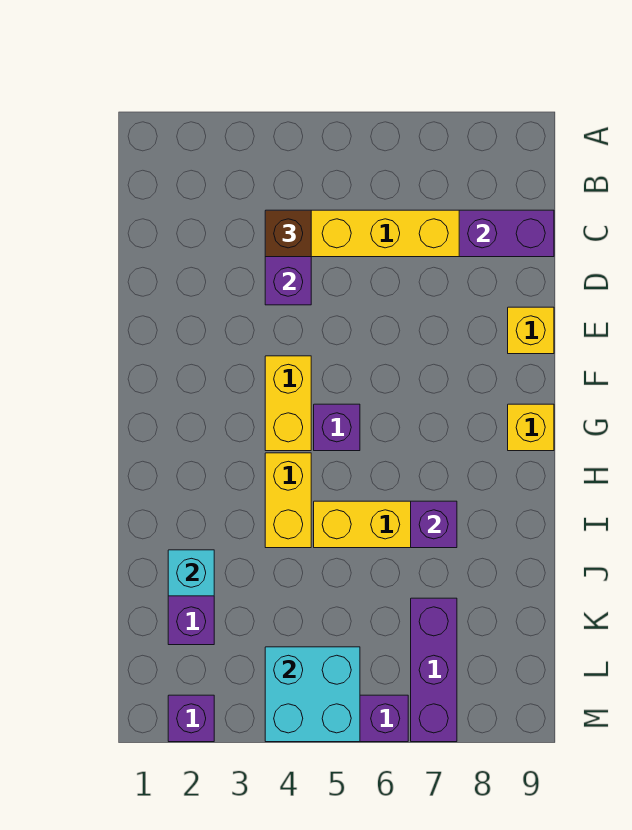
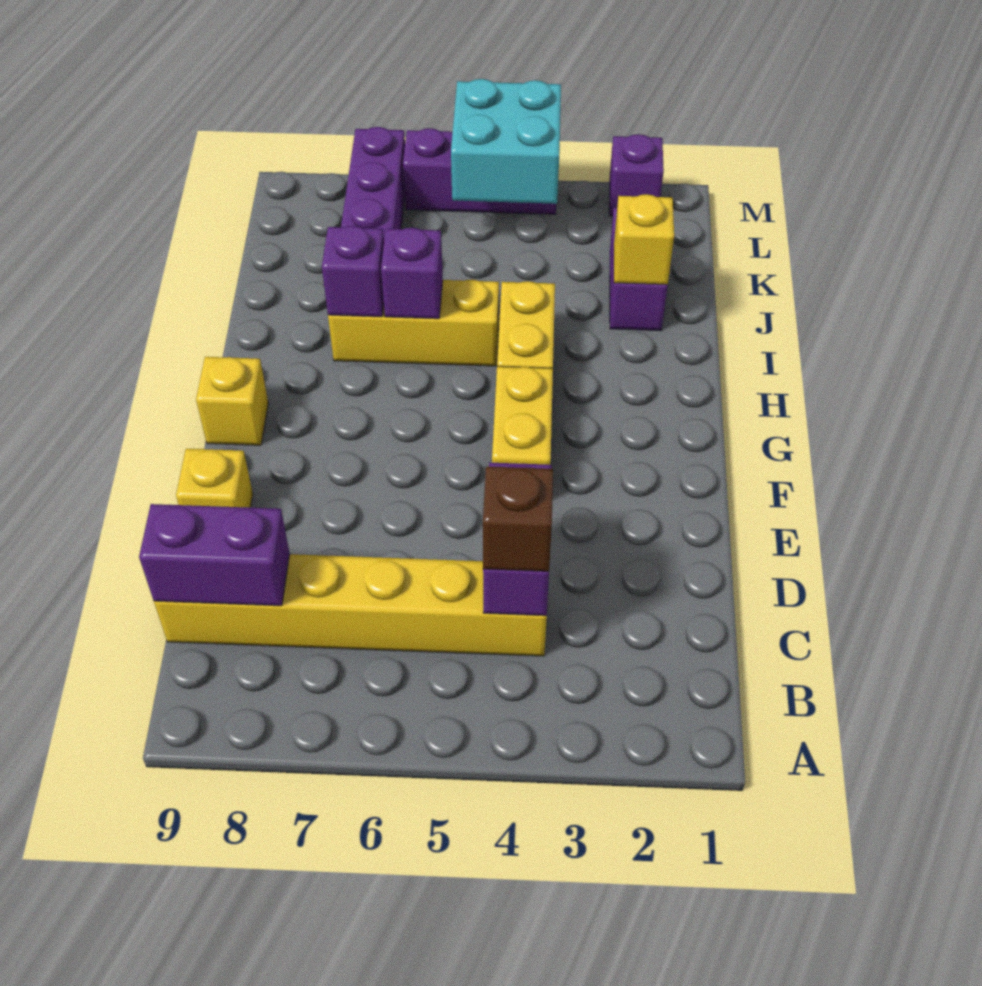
purple 1x1 brick [314,404,360,451] -> purple 1x1 brick moved to [381,228,443,319]
cyan 1x1 brick [168,550,214,596] -> yellow 1x1 brick [614,194,674,285]

